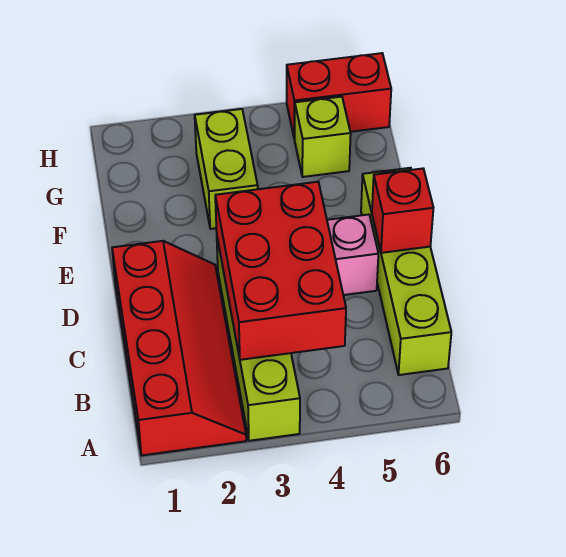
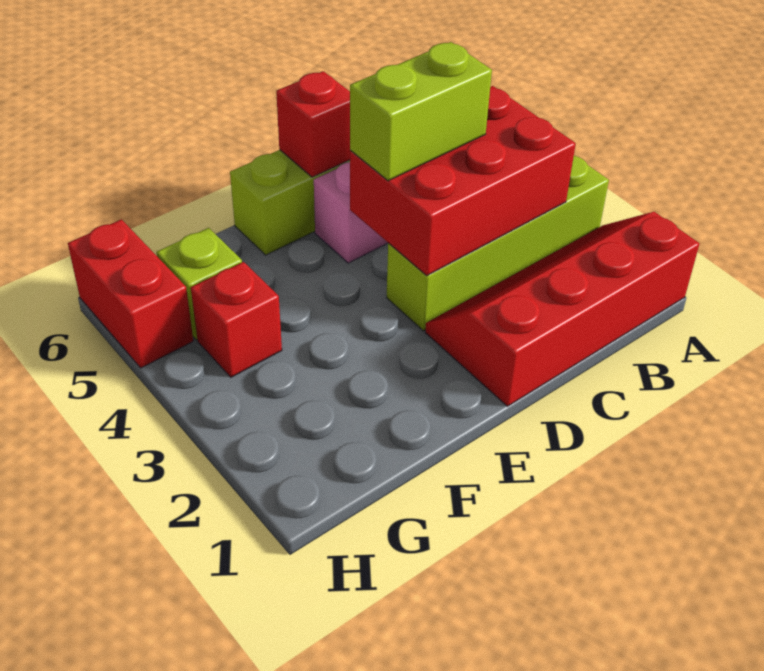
lime 1x2 brick [195,109,258,229] -> lime 1x2 brick moved to [350,42,492,181]
none -> red 1x1 brick [191,262,282,377]

